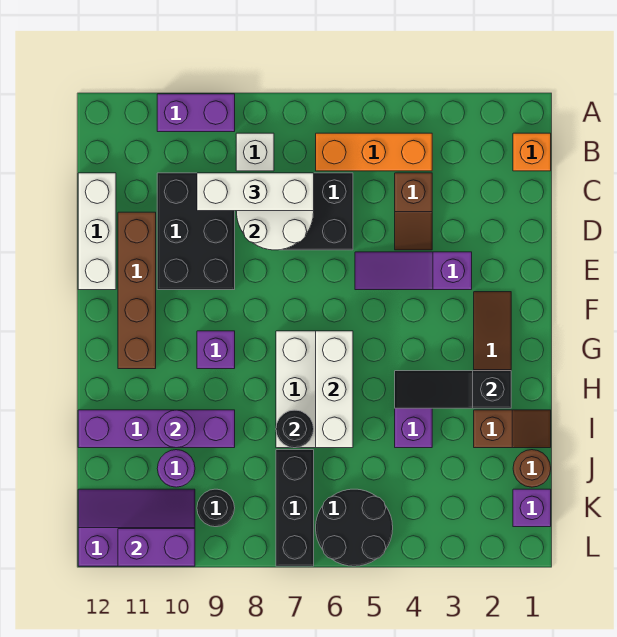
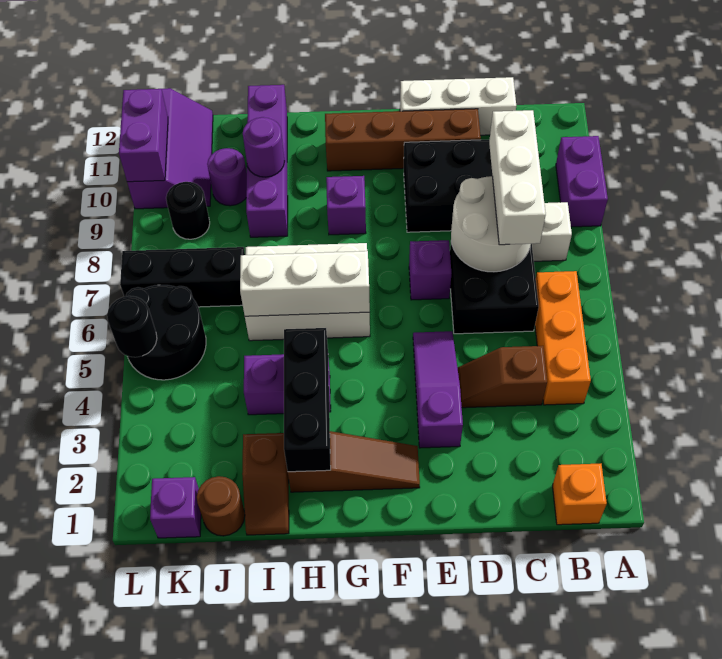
none -> purple 1x1 brick [409,240,451,300]
black 1x3 slope [395,371,511,408] -> black 1x3 brick [284,328,331,472]
black 1x1 round brick [276,410,314,448] -> black 1x1 round brick moved to [107,296,157,357]

